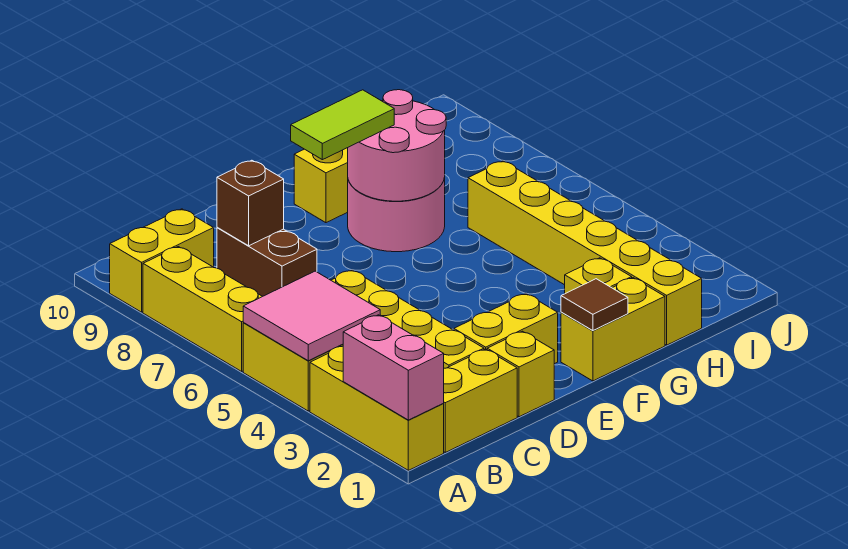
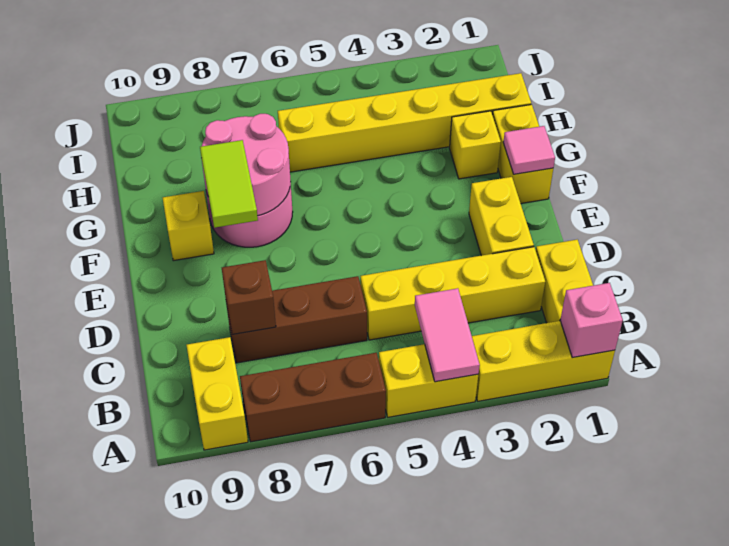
pink 1x2 brick [343,315,444,420] -> pink 1x1 brick [560,283,623,358]
pink 2x2 tile [243,271,380,361] -> pink 1x2 tile [415,288,480,382]
yellow 1x3 brick [143,247,262,371] -> brown 1x3 brick [240,353,386,442]
brown 1x2 brick [217,228,317,296] -> brown 1x3 brick [226,276,367,363]
yellow 1x1 brick [487,331,554,417] -> none
brown 1x1 tile [561,279,628,331] -> pink 1x1 tile [503,126,555,174]

